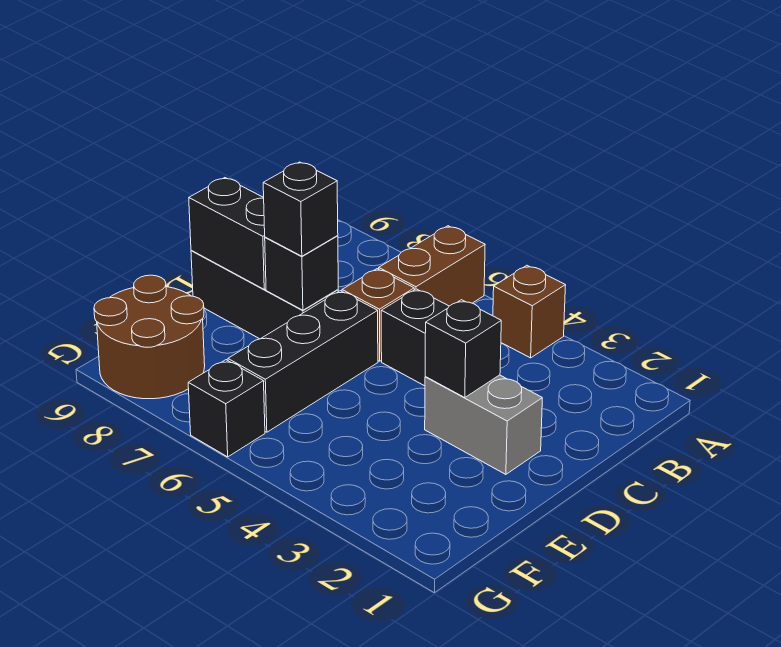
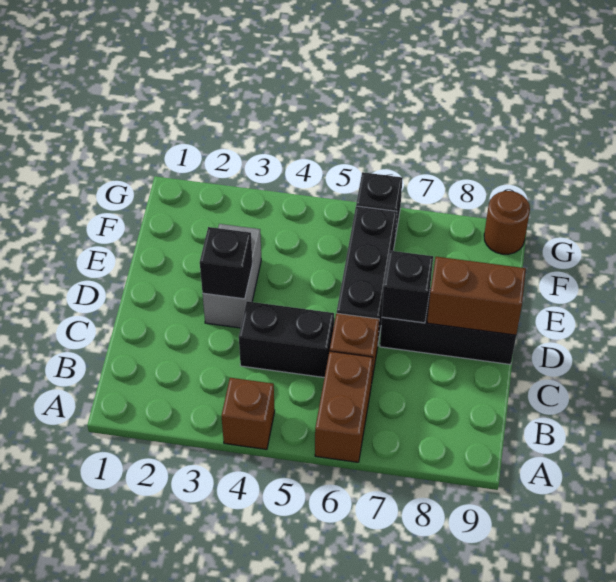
grey 1x2 brick [425,375,542,474] -> grey 1x2 brick turned to [203,224,261,328]
black 1x1 brick [263,162,338,256] -> none
black 1x2 brick [189,178,266,289] -> brown 1x2 brick [427,257,526,335]
brown 2x2 round brick [94,275,205,399] -> brown 1x1 round brick [484,191,530,254]

